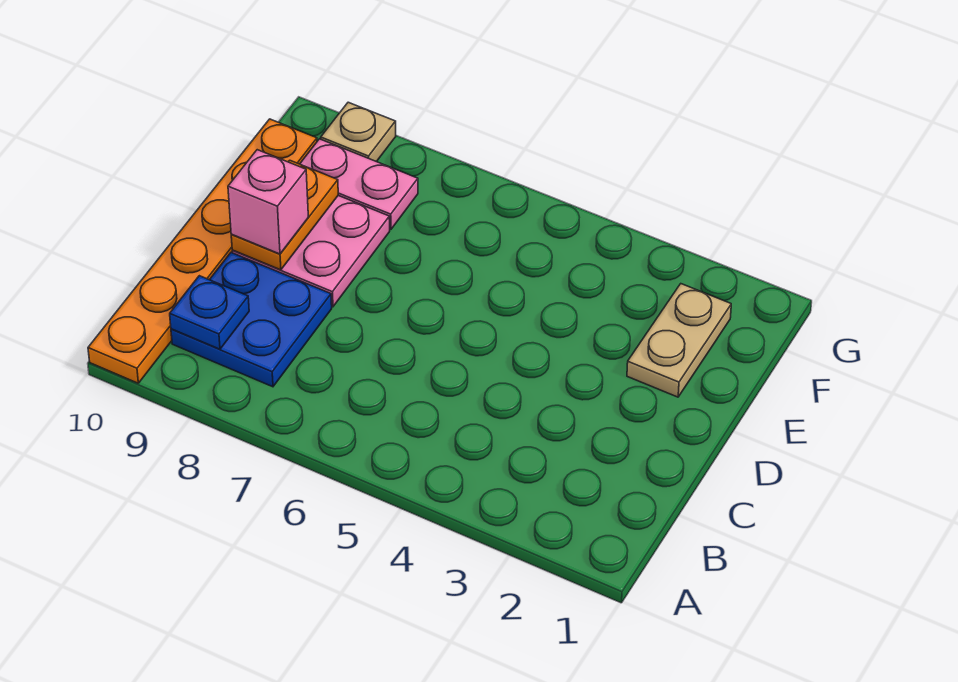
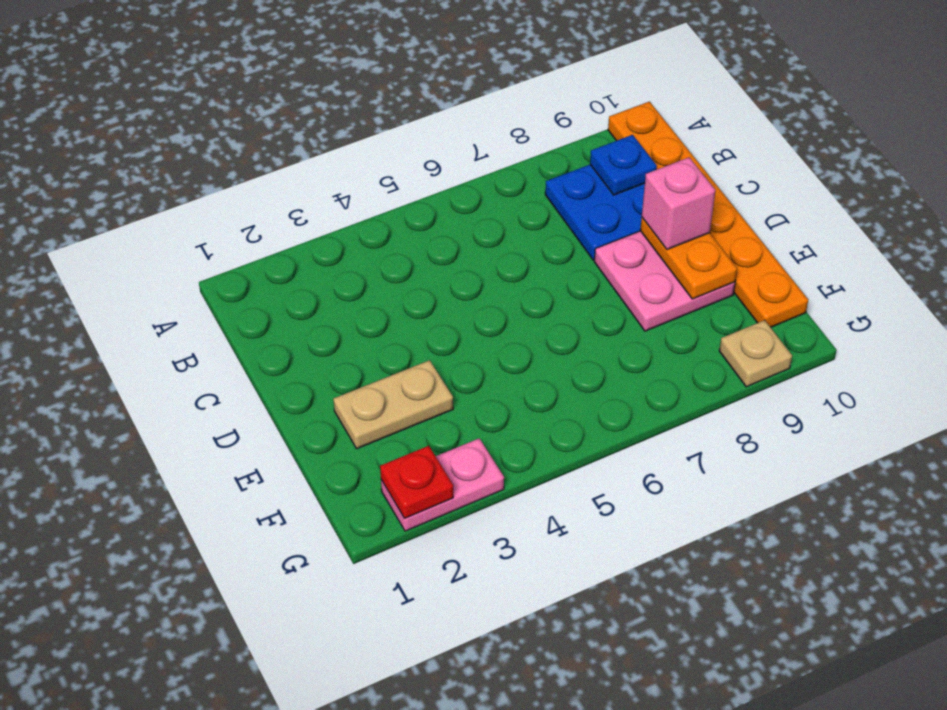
tan 1x2 plate [627,284,731,397] -> tan 1x2 plate turned to [333,360,453,449]
pink 1x2 plate [300,139,418,229] -> pink 1x2 plate moved to [381,438,504,531]
none -> red 1x1 plate [380,446,453,518]

